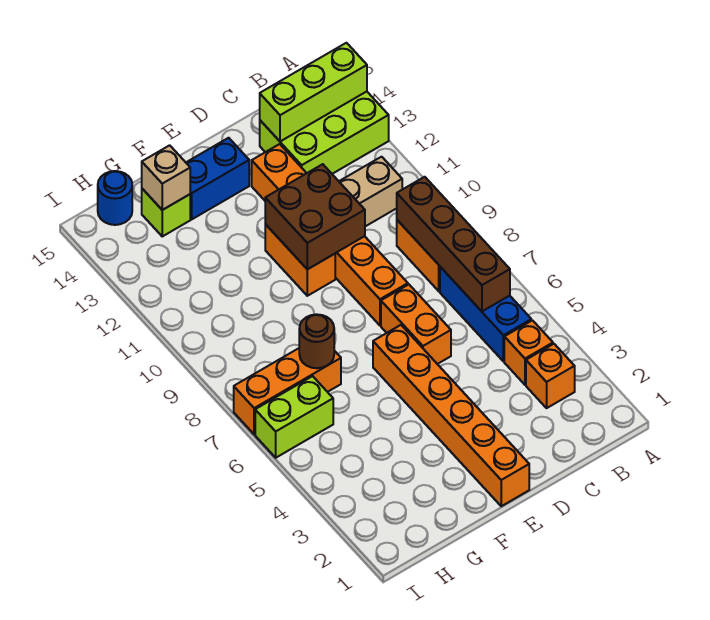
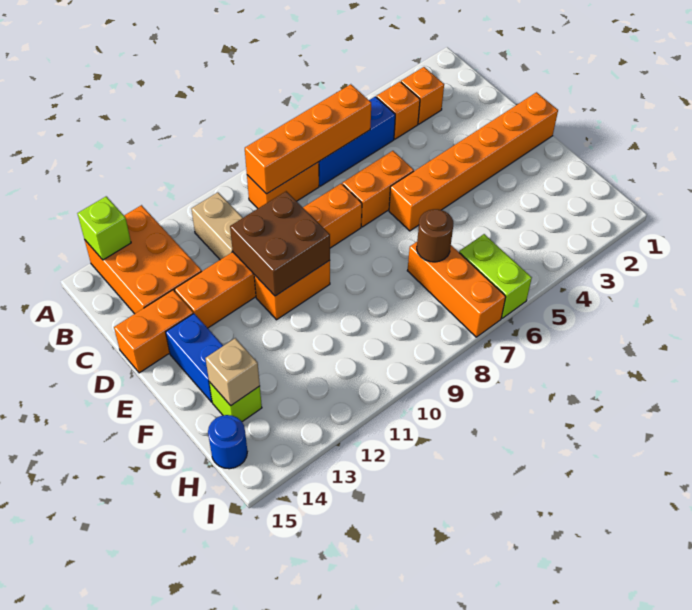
lime 2x3 brick [260,92,389,174] -> orange 2x3 brick [85,205,202,314]
lime 1x3 brick [260,43,367,141] -> lime 1x1 brick [77,196,131,260]
brown 1x4 brick [397,177,510,311] -> orange 1x4 brick [245,84,371,194]
none -> orange 1x2 brick [114,290,193,373]

